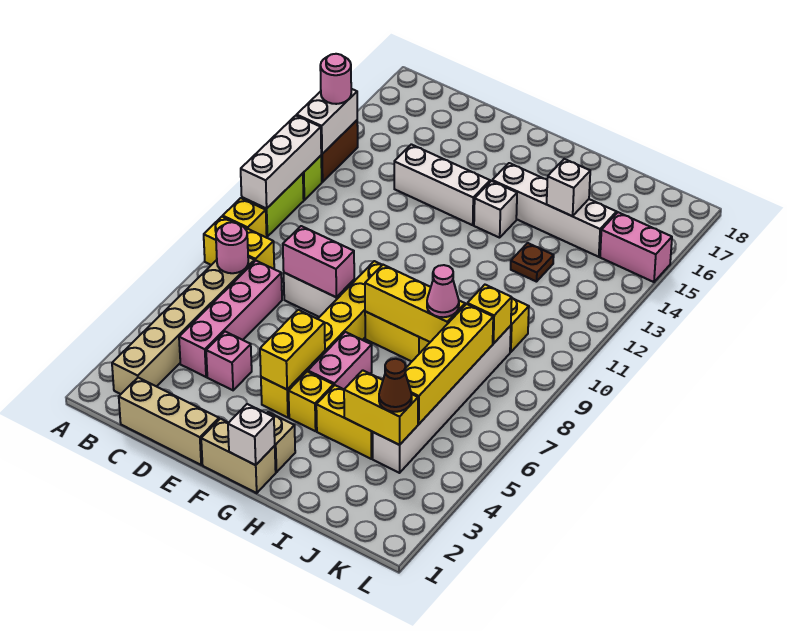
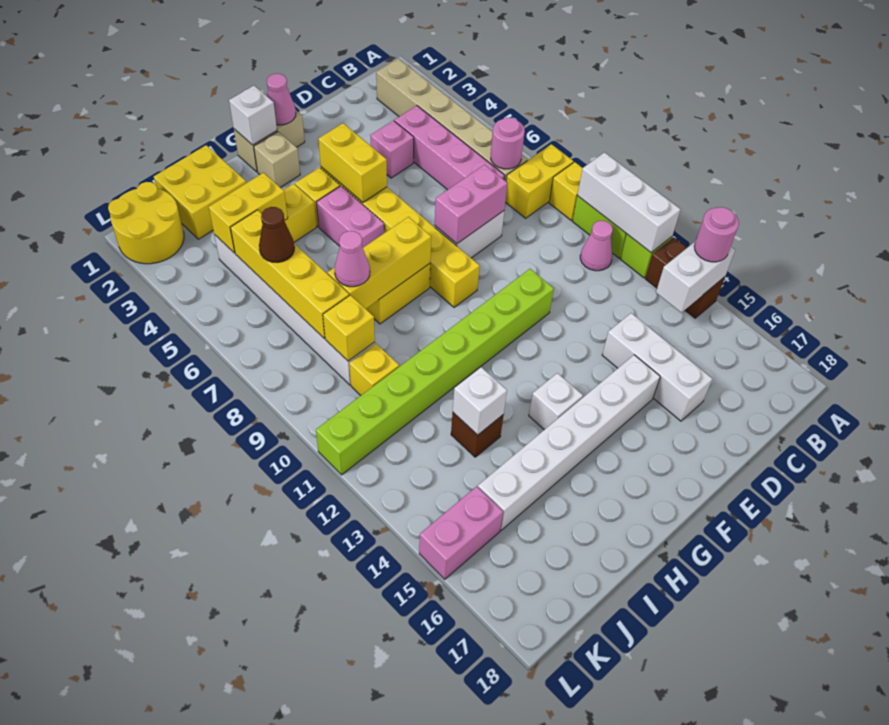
white 1x2 brick [297,89,357,154] -> white 1x2 brick turned to [656,241,735,313]
none -> pink 1x1 cone [580,221,613,271]
tan 1x3 brick [119,378,219,465] -> none
white 1x3 brick [394,144,490,225] -> white 1x3 brick turned to [602,313,712,421]
none -> lime 1x8 brick [316,269,554,475]
none -> pink 1x1 cone [267,74,296,125]
white 1x4 brick [492,163,616,257] -> white 1x6 brick [478,355,660,530]
none -> yellow 2x2 brick [154,145,246,239]
brown 1x1 plate [511,243,554,282] -> brown 1x1 brick [451,413,504,457]
white 1x1 brick [547,159,590,216] -> white 1x1 brick moved to [453,367,507,435]
brown 1x1 cone [379,359,412,412] -> brown 1x1 cone moved to [259,207,295,263]
none -> yellow 2x2 round brick [108,182,184,264]

